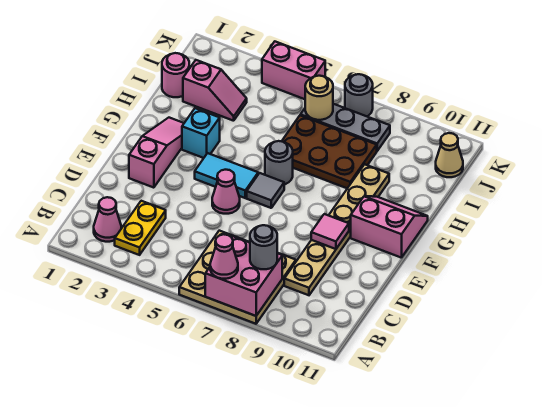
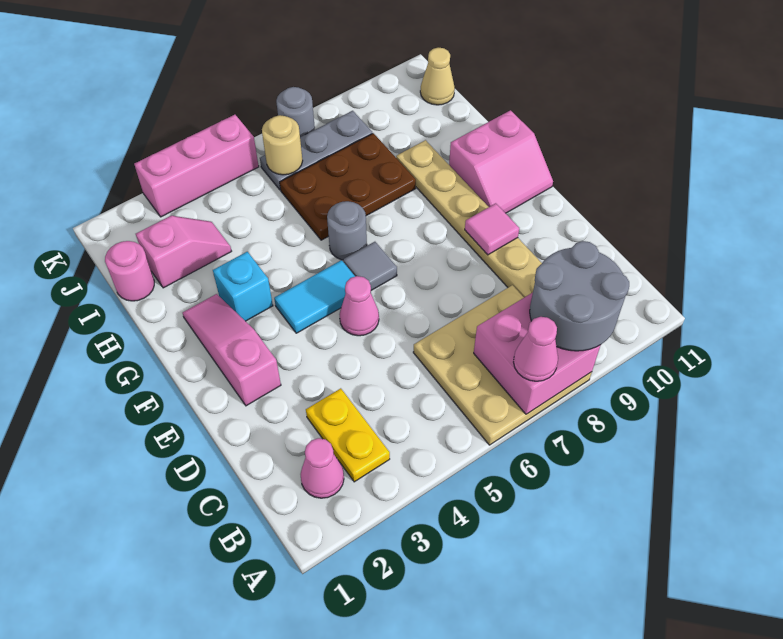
grey 1x1 round brick [250,225,277,269] -> grey 2x2 round brick [530,241,629,351]
pink 2x2 slope [351,196,428,258] -> pink 2x2 slope turned to [449,110,553,213]
pink 1x2 brick [262,42,325,99] -> pink 1x3 brick [134,115,259,217]

